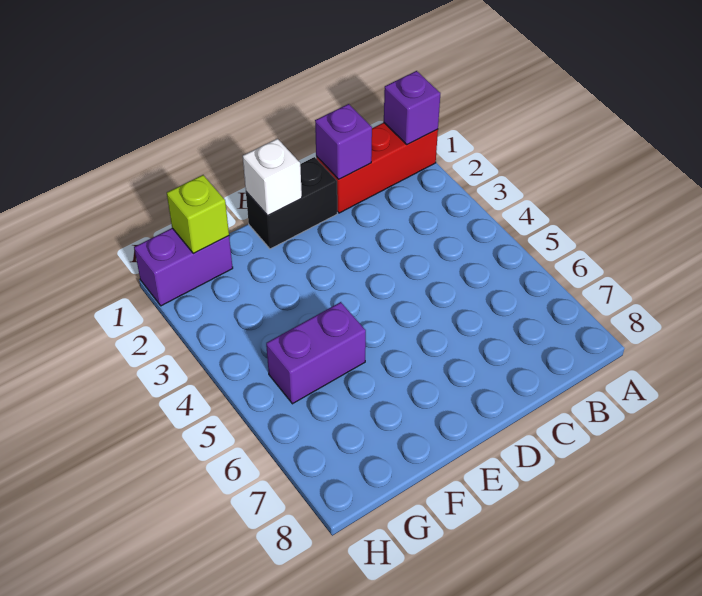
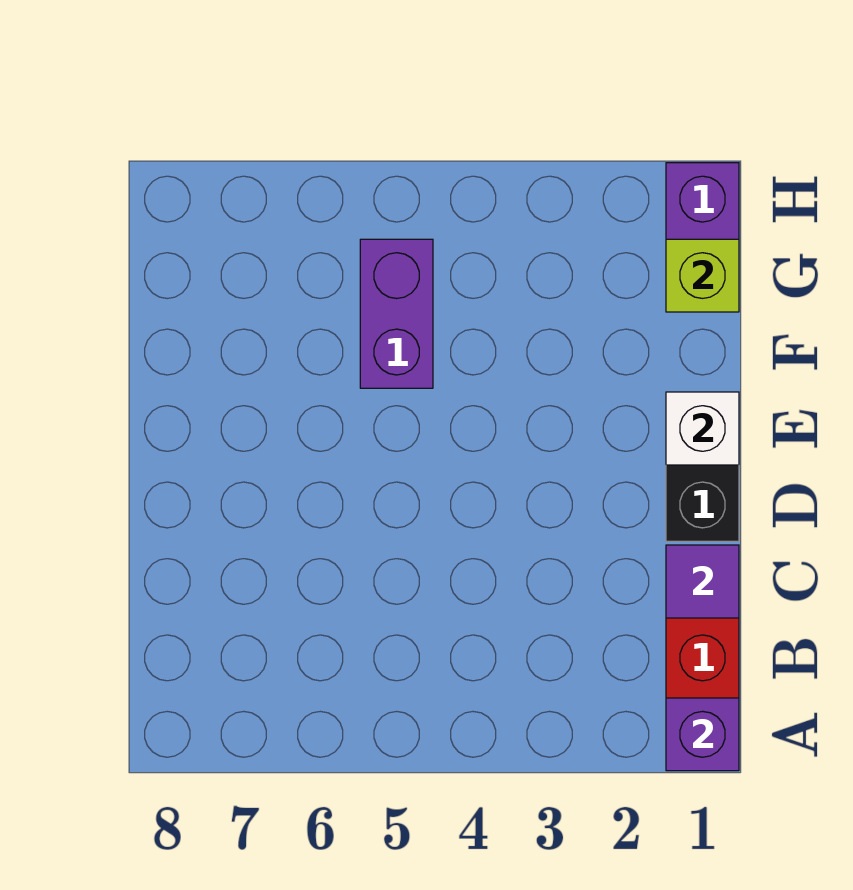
purple 1x1 brick [315,104,372,179] -> purple 1x1 tile [666,545,739,618]

